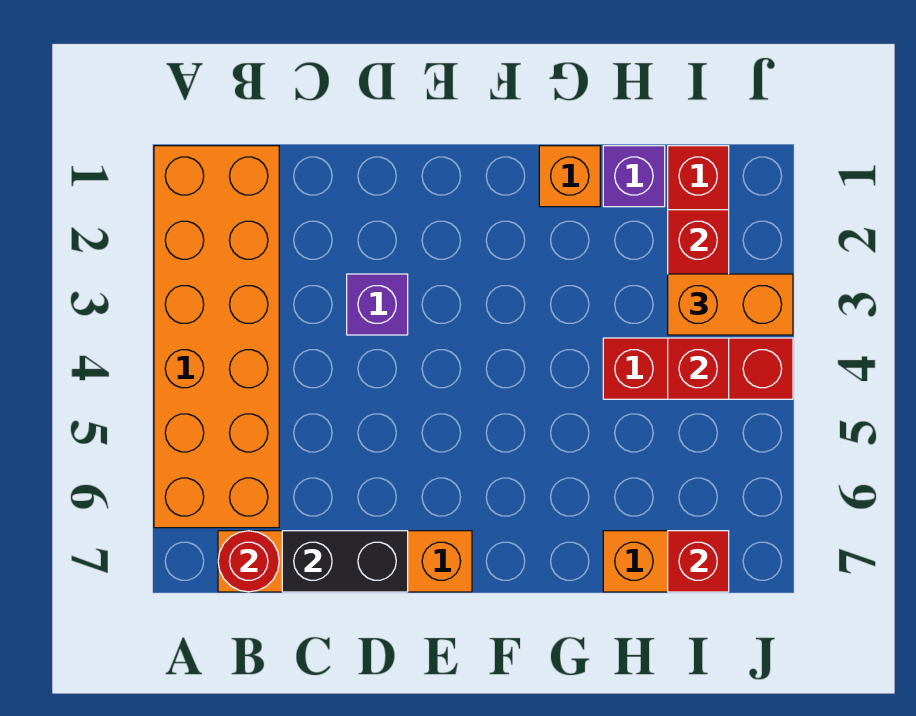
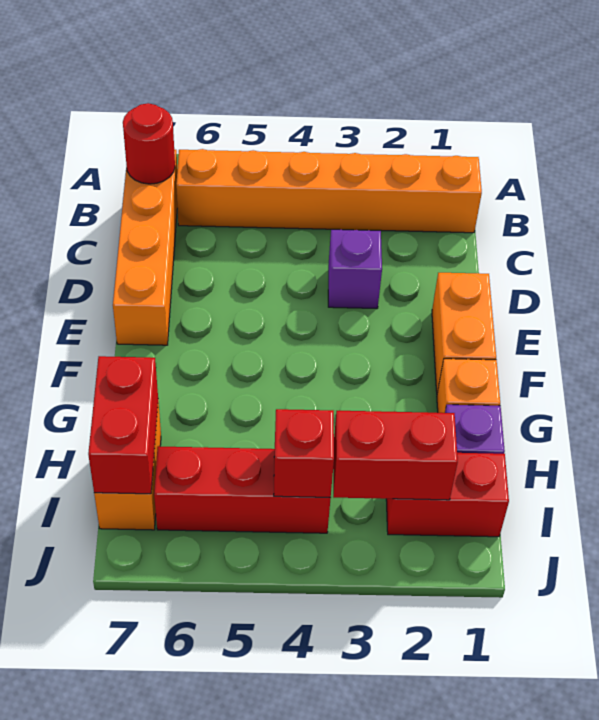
orange 2x6 brick [154,146,279,528] -> orange 1x6 brick [176,149,482,233]
black 1x2 brick [282,531,408,592] -> none
red 1x3 brick [603,338,793,399] -> red 1x3 brick turned to [154,446,331,533]
orange 1x2 brick [668,274,793,335] -> orange 1x2 brick moved to [432,273,496,393]
red 1x1 brick [668,531,729,592] -> red 1x2 brick [88,356,158,494]

